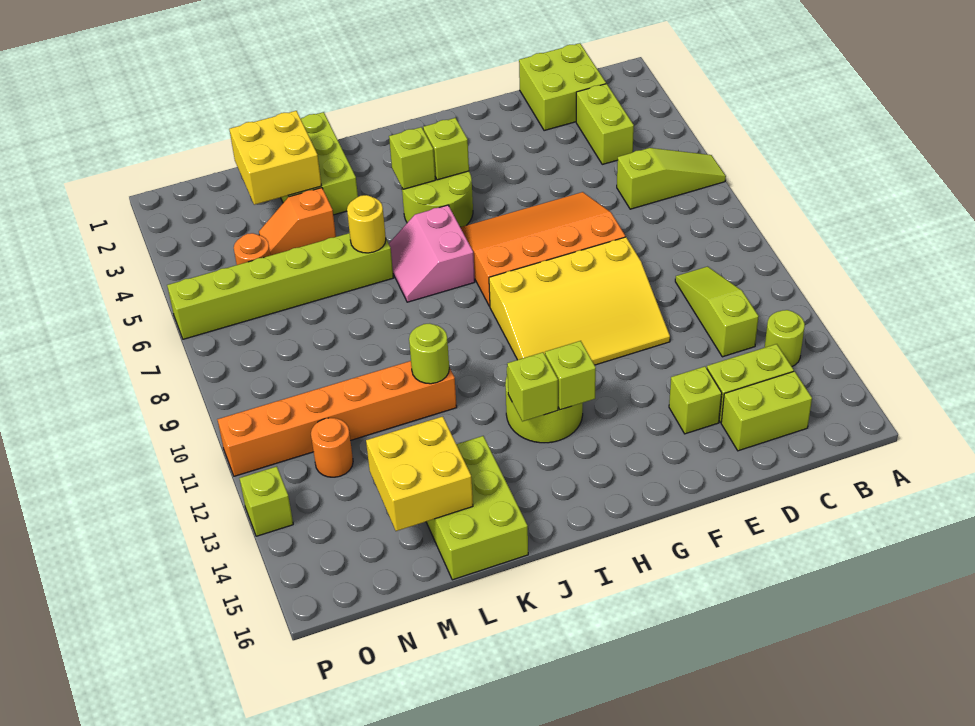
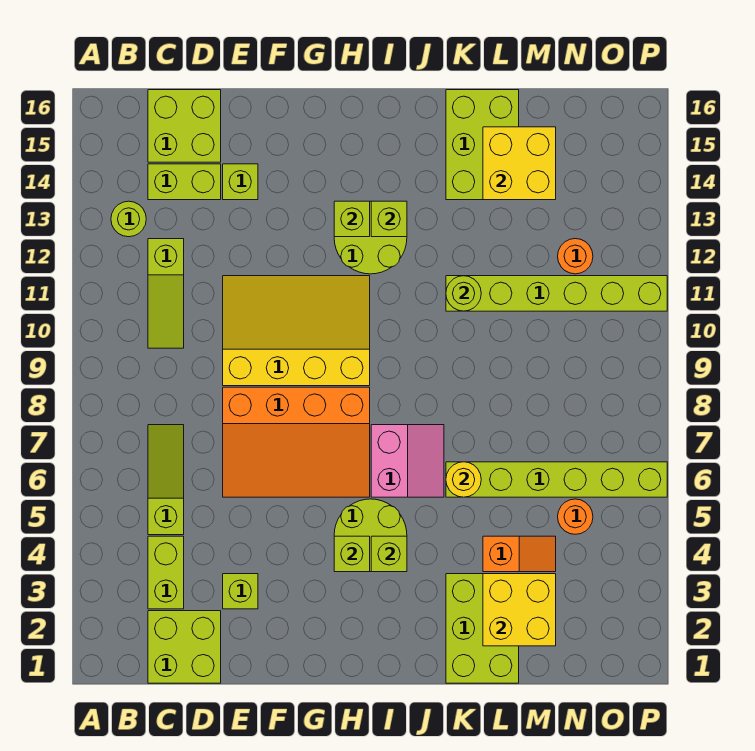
lime 1x3 slope [617,148,726,209] -> lime 1x3 slope turned to [148,425,184,535]
lime 1x2 brick [721,371,812,451] -> lime 2x2 brick [148,90,221,162]
orange 1x6 brick [217,361,457,476] -> lime 1x6 brick [446,276,667,311]
lime 1x1 brick [239,466,293,536] -> lime 1x1 brick moved to [223,574,258,609]

